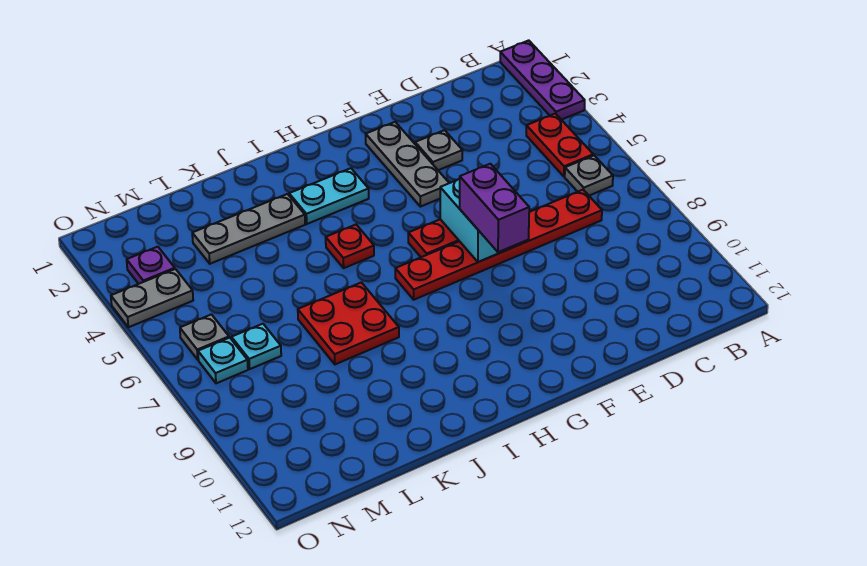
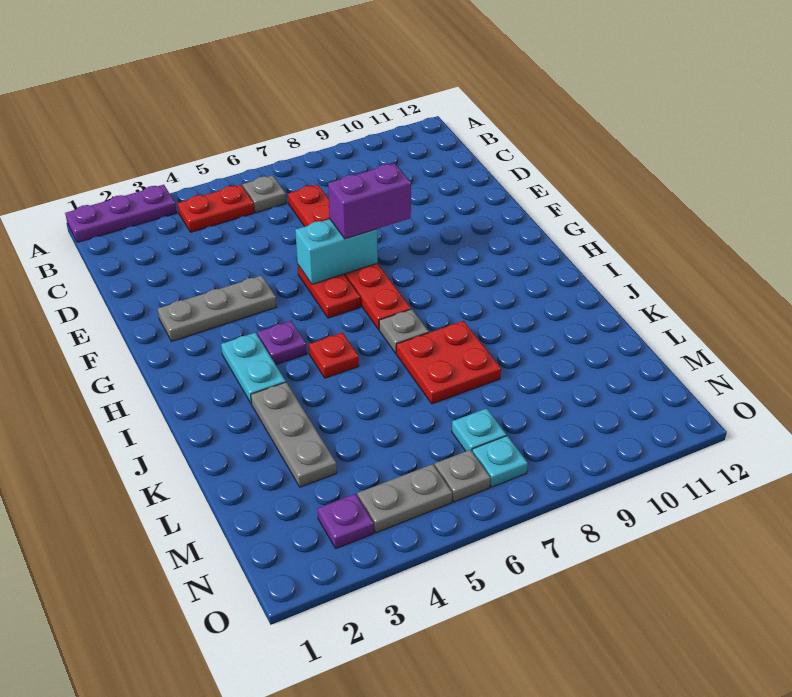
grey 1x1 plate [415,130,463,170] -> grey 1x1 plate moved to [379,309,429,353]
none -> purple 1x1 plate [257,321,307,365]
grey 1x2 plate [111,269,193,327] -> grey 1x2 plate turned to [357,464,452,533]

